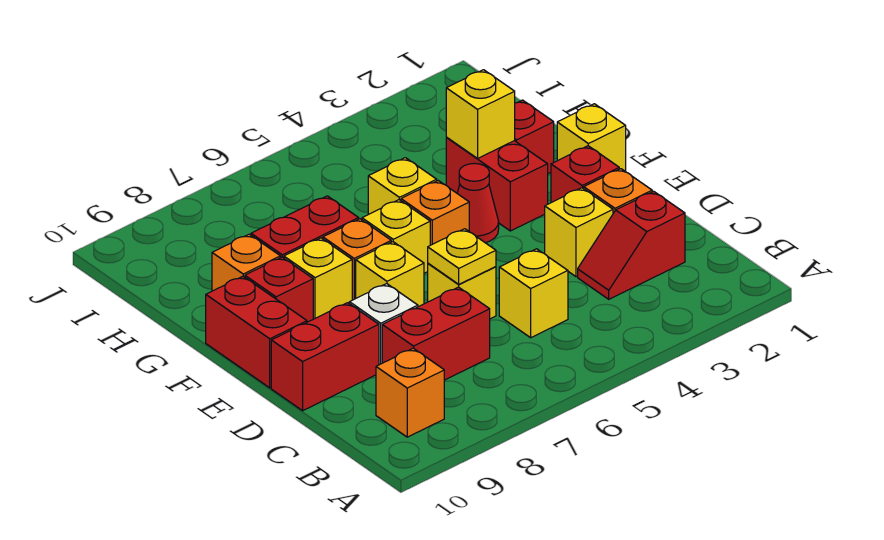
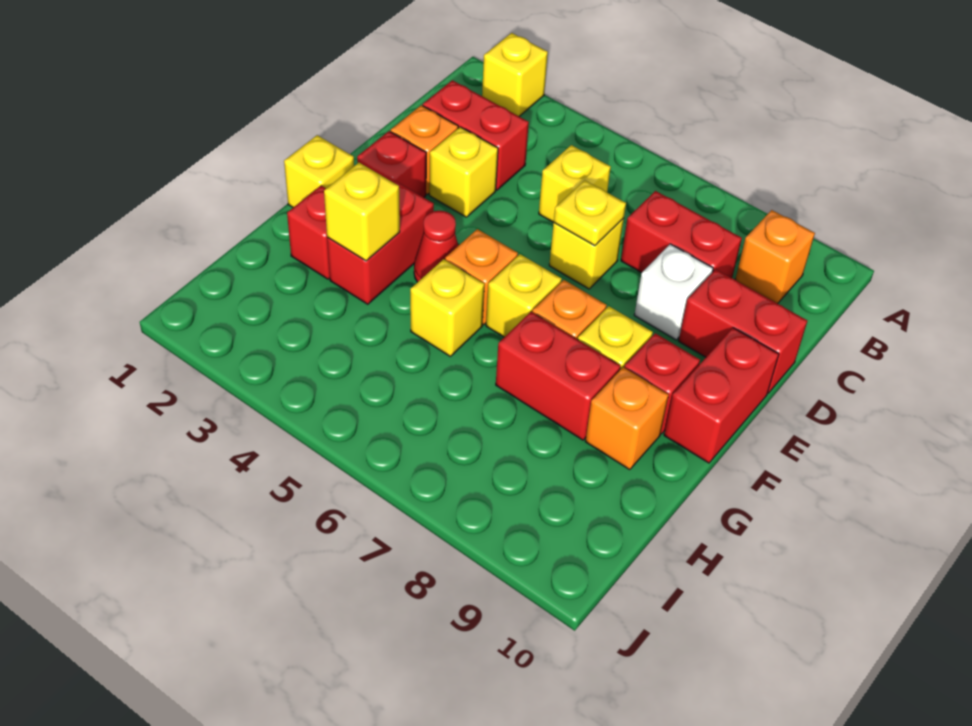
red 1x2 slope [578,191,685,299] -> red 1x2 brick [423,80,529,190]
yellow 1x1 brick [356,242,424,307] -> yellow 1x1 brick moved to [482,33,548,116]

